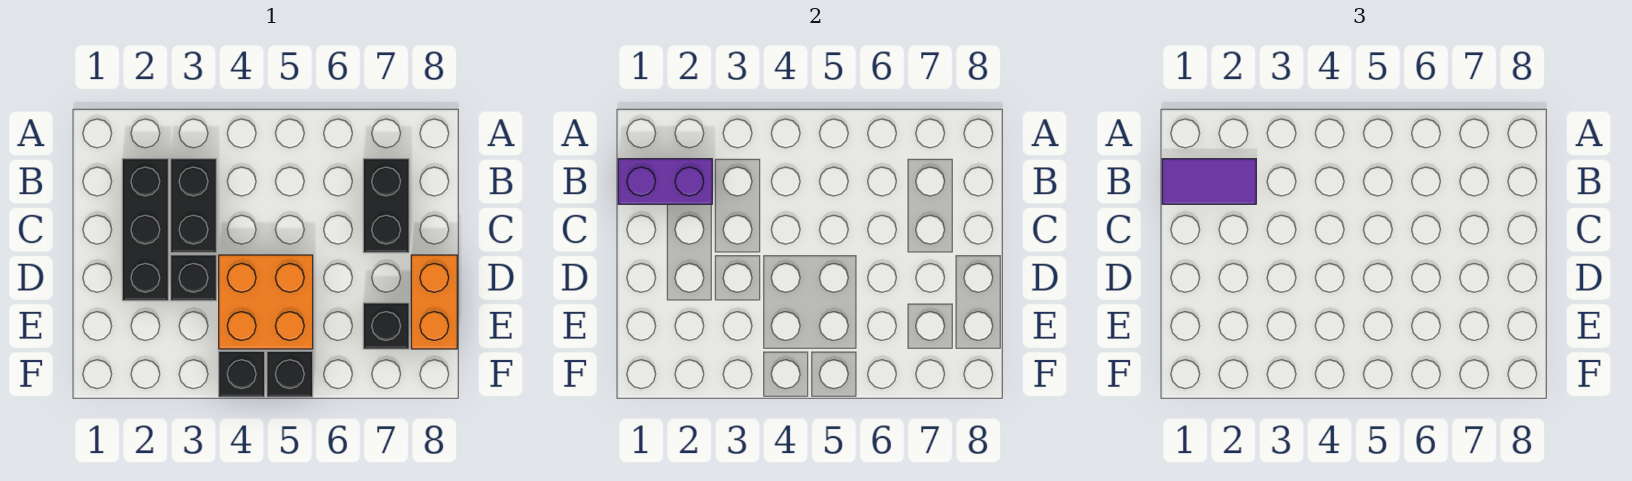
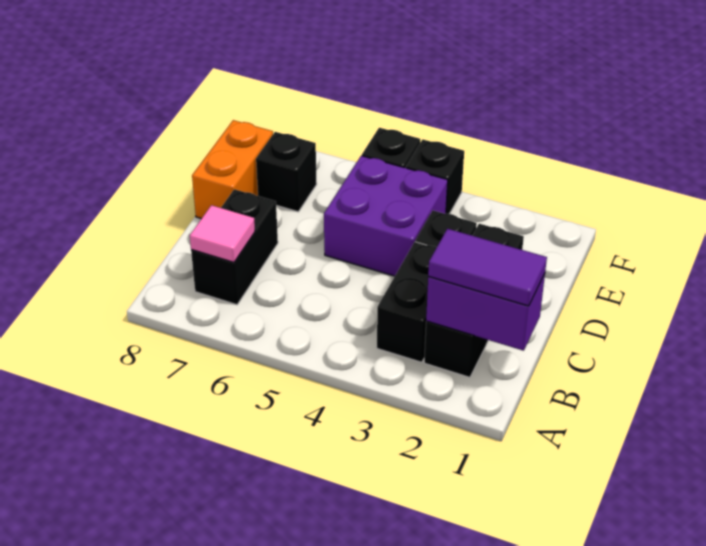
none -> pink 1x1 tile [190,205,255,262]
orange 2x2 brick [219,255,313,349] -> purple 2x2 brick [324,156,448,276]

